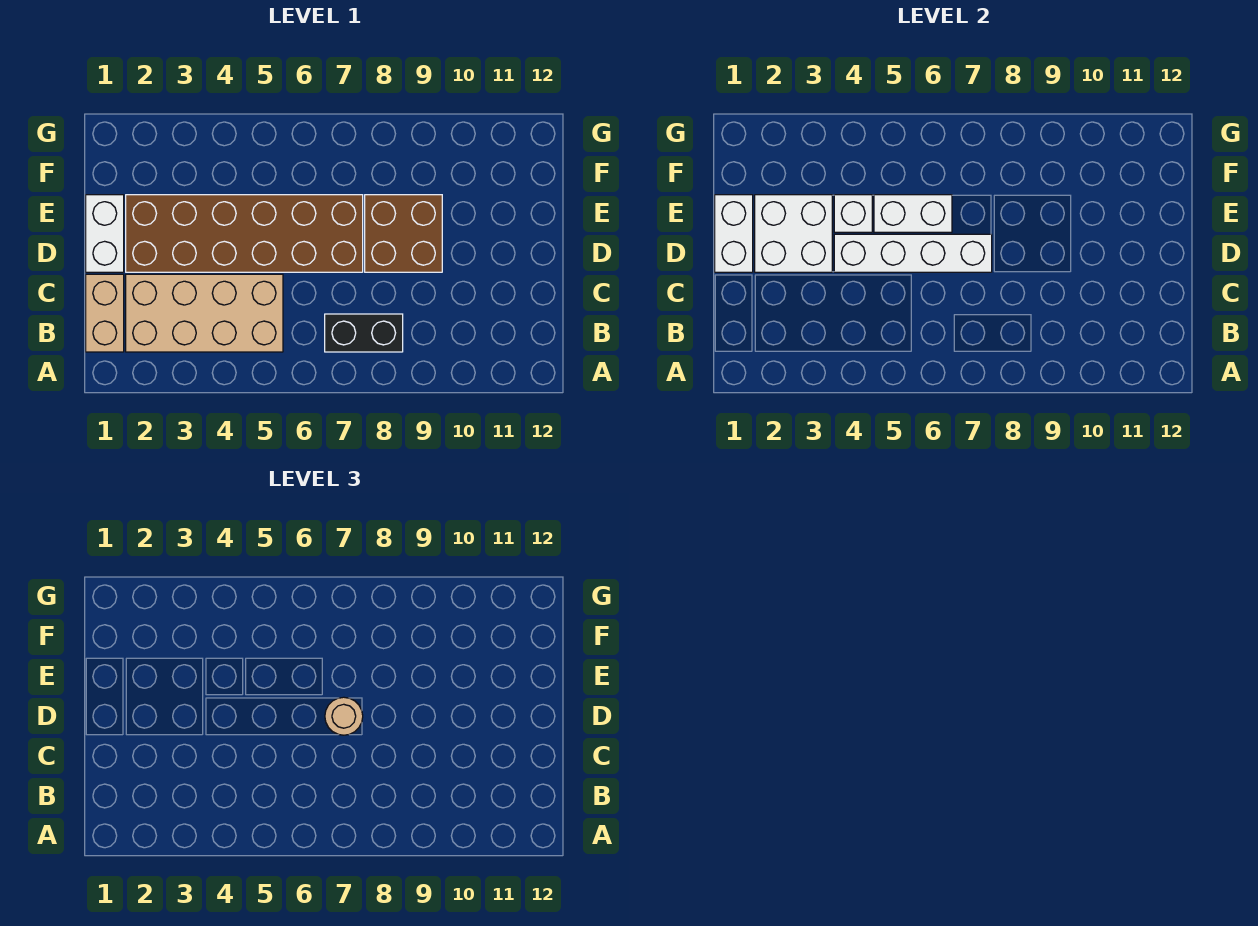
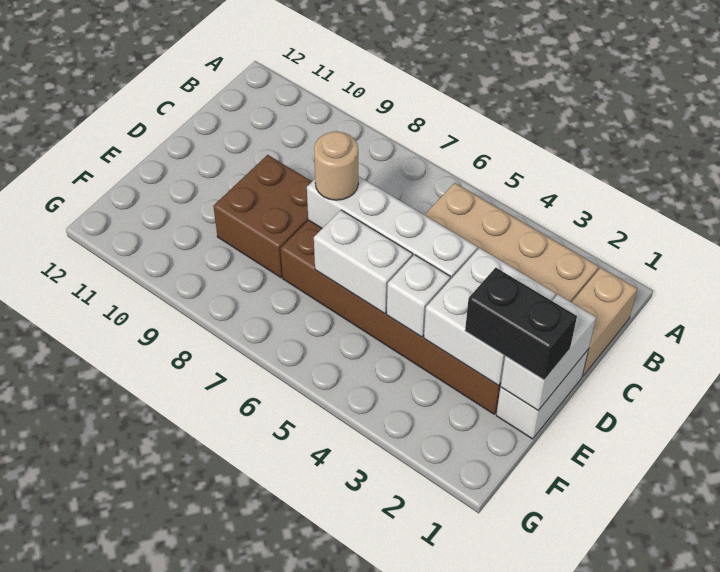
black 1x2 brick [325,314,403,352] -> black 1x2 brick moved to [465,268,577,380]

